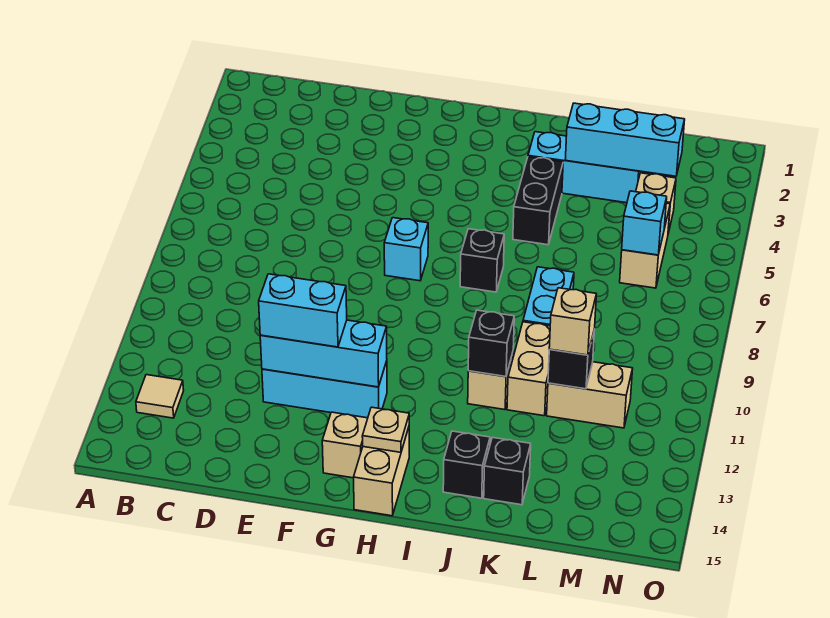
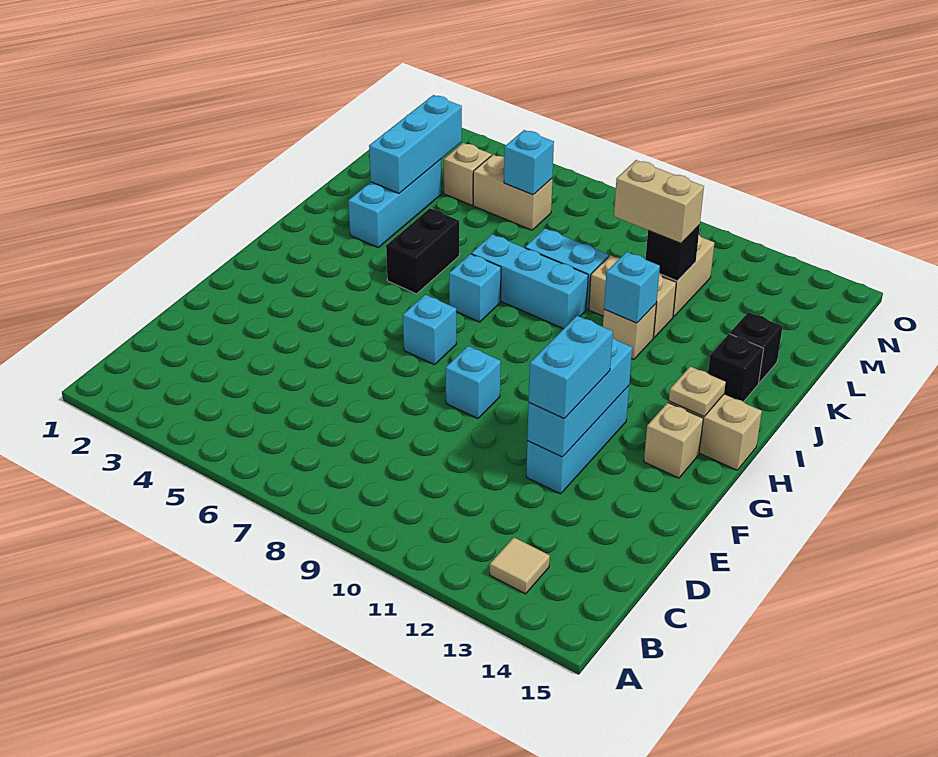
none -> cyan 1x1 brick [446,346,501,419]
black 1x1 brick [460,229,504,292] -> cyan 1x1 brick [449,254,501,322]
black 1x2 brick [513,157,563,245] -> black 1x2 brick turned to [386,208,459,294]
none -> cyan 1x3 brick [471,234,588,329]
black 1x1 brick [468,310,514,377] -> cyan 1x1 brick [604,252,660,323]
tan 1x1 brick [549,288,596,355] -> tan 1x2 brick [614,160,704,243]

